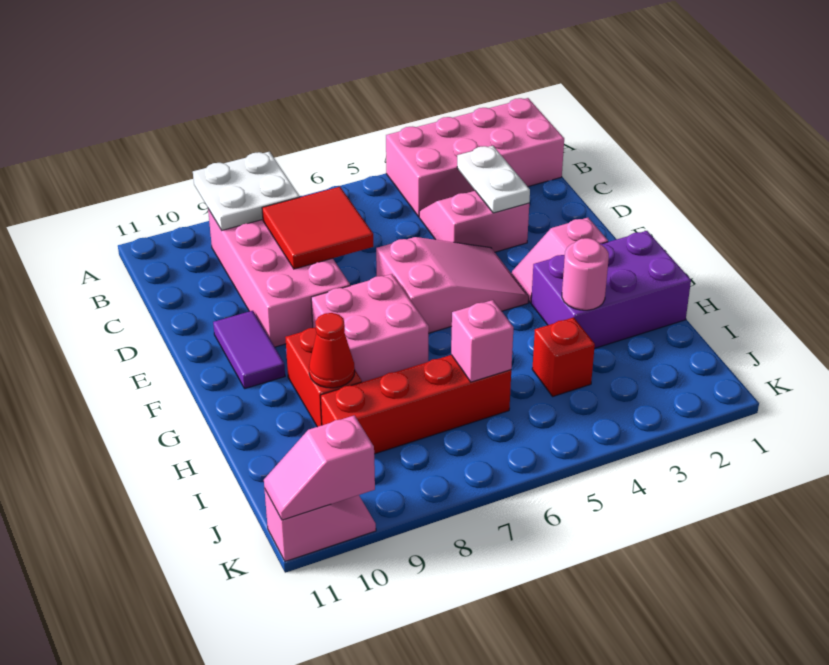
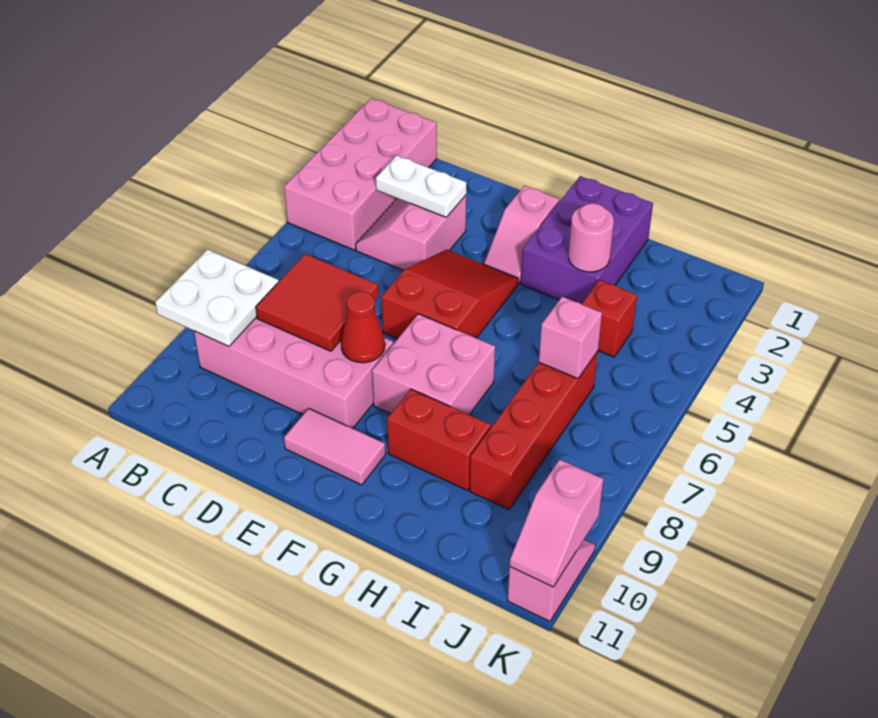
pink 2x3 slope [376,237,529,333] -> red 2x3 slope [381,250,518,339]
purple 1x2 tile [213,311,285,389] -> pink 1x2 tile [284,408,385,485]
red 1x1 cone [309,313,355,388] -> red 1x1 cone moved to [341,292,385,363]

